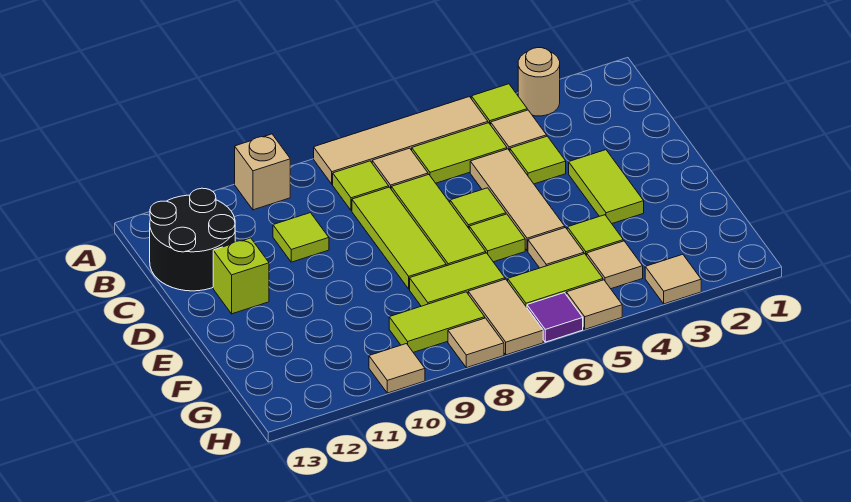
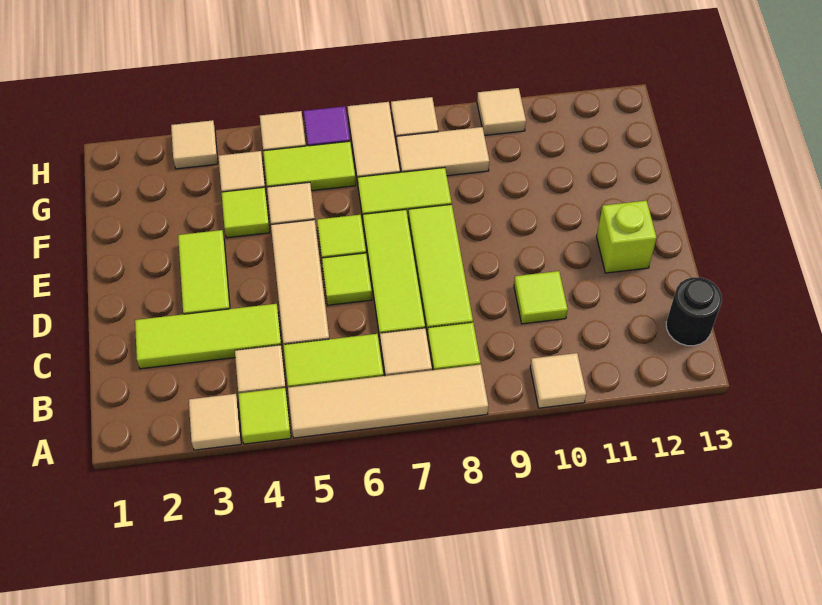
tan 1x1 round brick [518,48,560,116] -> tan 1x1 tile [189,394,241,450]
tan 1x1 brick [235,134,290,210] -> tan 1x1 tile [530,353,586,408]
black 2x2 round brick [150,188,235,291] -> black 1x1 round brick [666,277,722,346]
lime 1x1 tile [510,136,566,184] -> lime 1x3 tile [135,304,282,369]
lime 1x2 tile [389,292,485,352] -> tan 1x2 tile [397,127,489,176]

